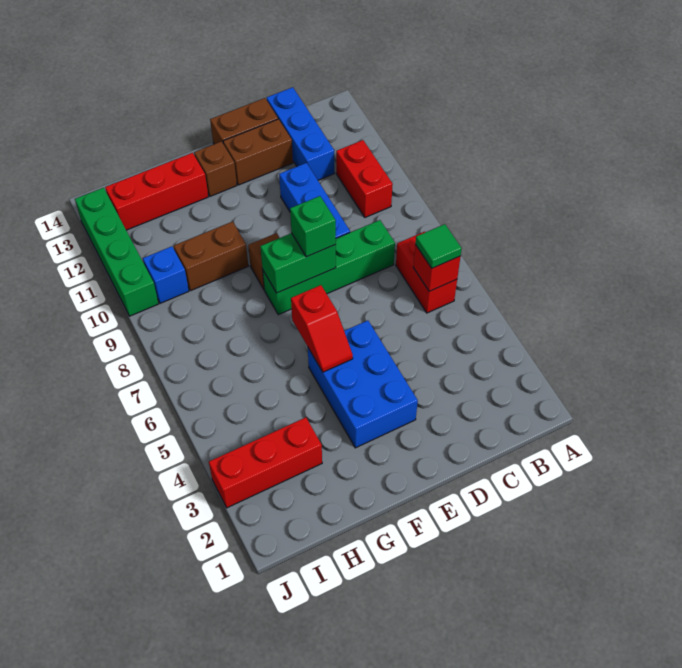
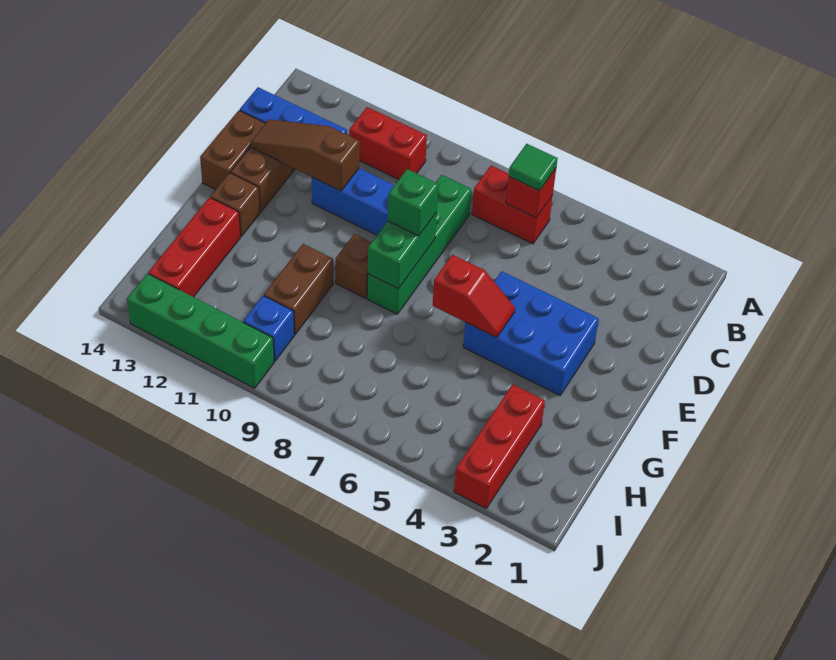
none -> brown 1x3 slope [250,119,360,191]

